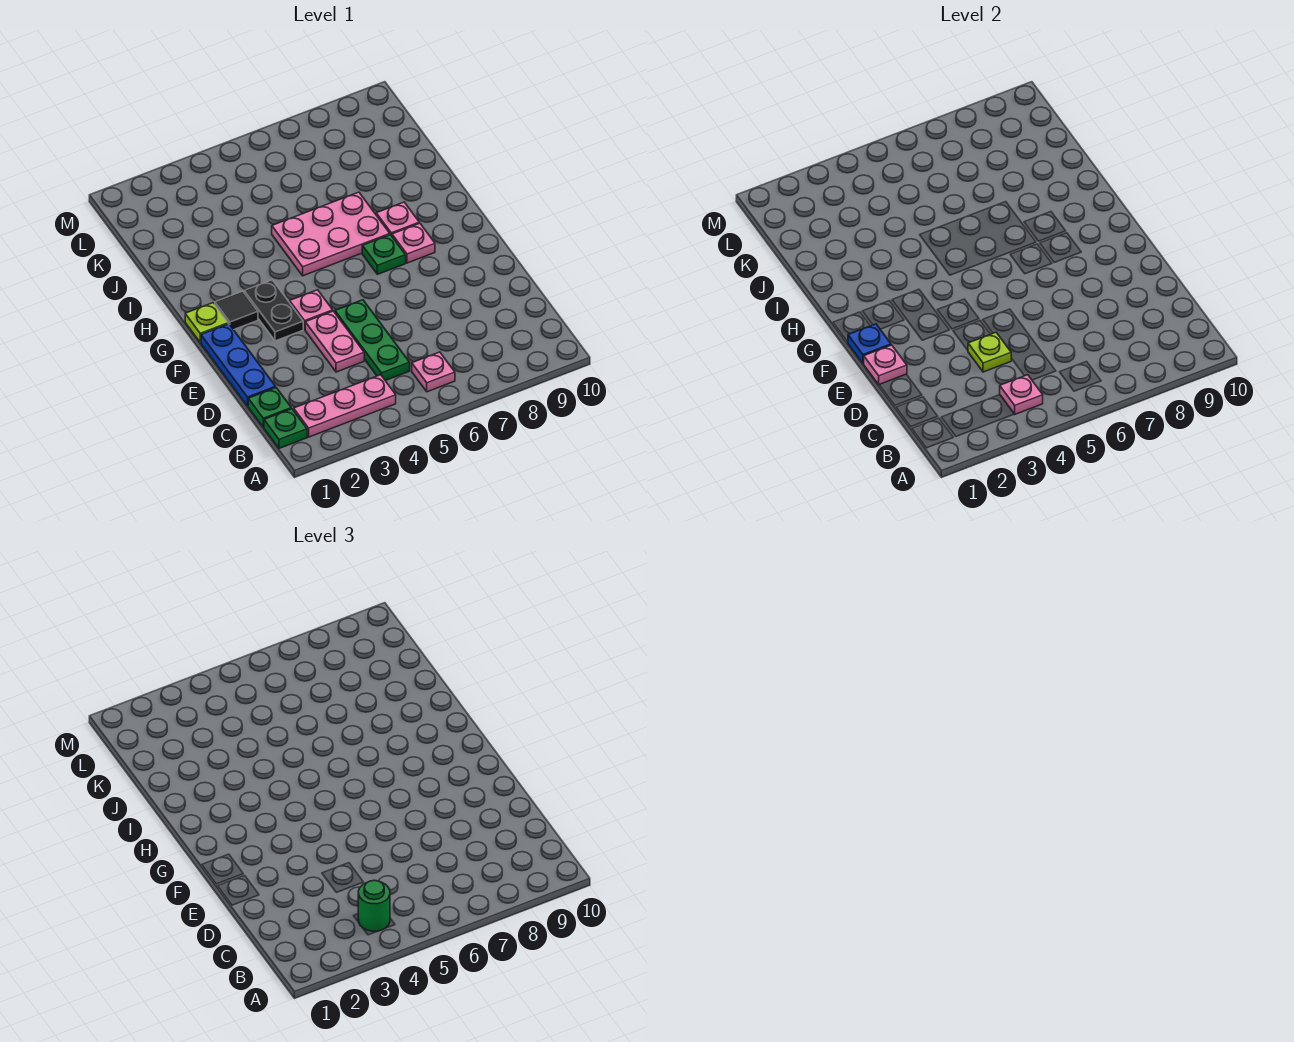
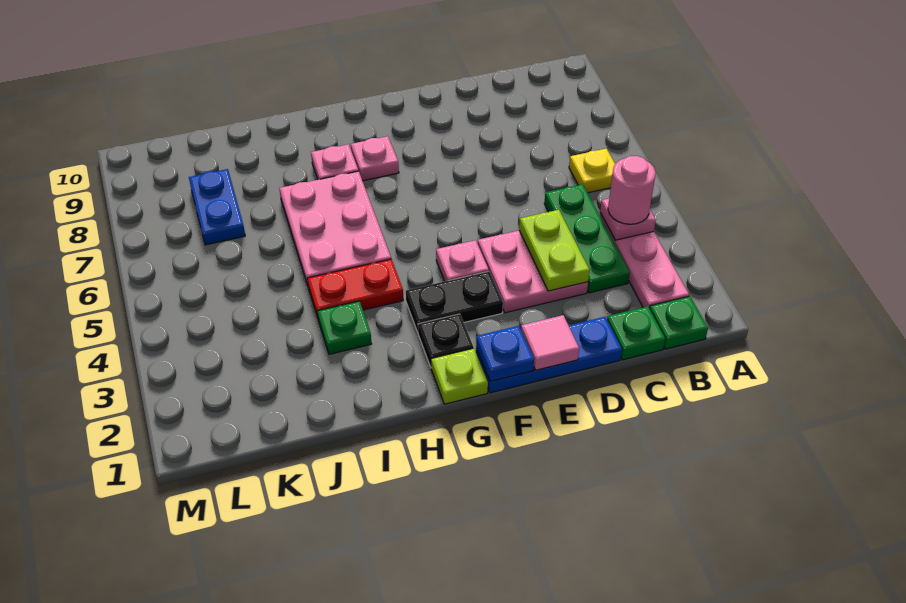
green 1x1 round brick [358,880,390,931] -> pink 1x1 round brick [608,156,656,224]
pink 1x1 plate [412,352,455,392] -> yellow 1x1 plate [569,149,615,193]
green 1x3 plate [335,300,410,381] -> green 1x3 plate turned to [544,184,630,293]
pink 1x2 plate [305,311,364,372] -> pink 2x2 plate [478,231,588,313]
lime 1x1 plate [968,332,1011,372] -> lime 1x2 plate [519,210,590,291]
pink 1x1 plate [863,345,907,385] -> pink 1x1 tile [521,315,579,370]
black 1x1 tile [215,291,258,330] -> black 1x1 plate [418,314,473,367]
green 1x1 plate [362,235,406,274] -> green 1x1 plate moved to [317,301,371,354]
none -> red 1x2 plate [307,259,403,318]
none -> blue 1x2 plate [189,169,245,245]

